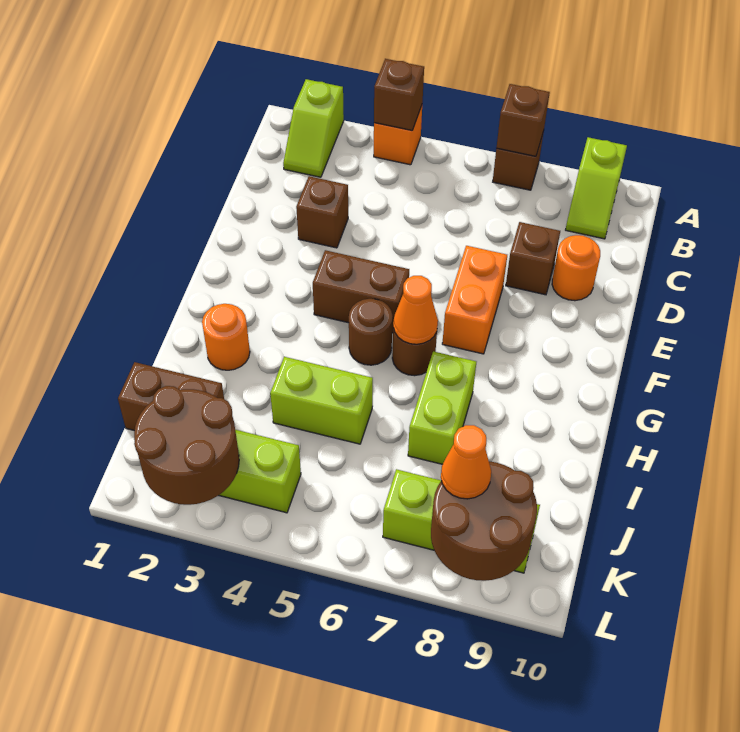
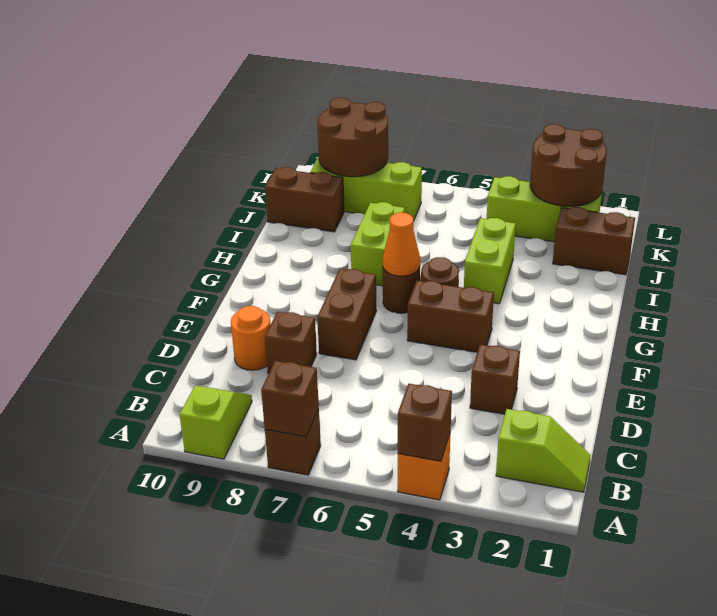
lime 1x2 slope [283,79,344,177] -> lime 1x2 slope turned to [496,409,591,492]
orange 1x2 brick [442,246,507,354] -> brown 1x2 brick [317,269,377,360]
orange 1x1 round brick [202,304,250,370] -> none
lime 1x2 brick [270,357,373,444] -> lime 1x2 brick turned to [464,218,516,304]
none -> brown 1x2 brick [265,167,344,232]
orange 1x1 cone [441,425,491,499] -> none

